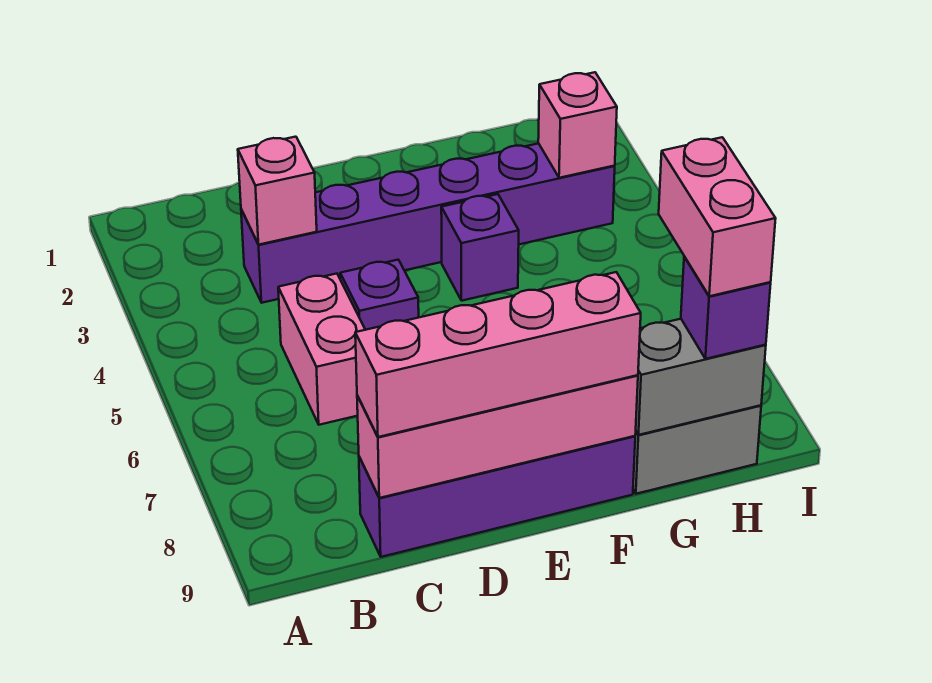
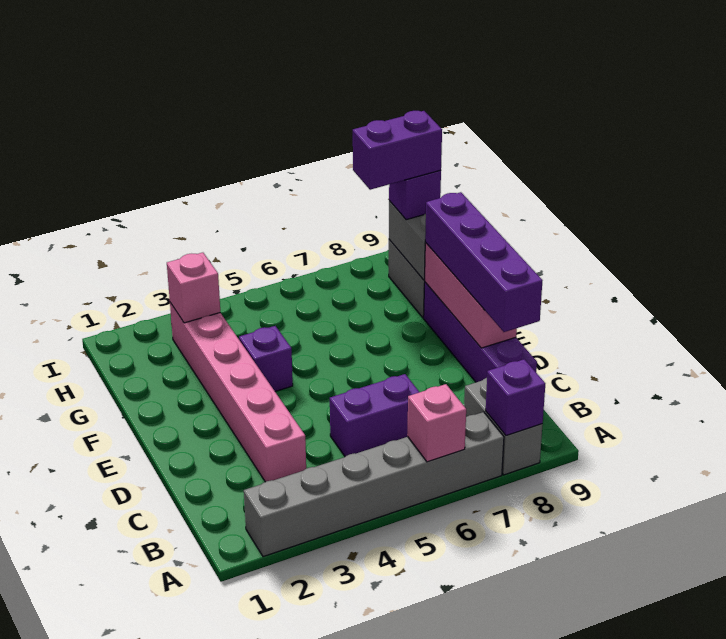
none -> grey 1x6 brick [244,412,504,557]
none -> grey 1x2 brick [464,378,543,475]
purple 1x6 brick [241,143,615,303] -> pink 1x6 brick [170,303,306,482]
pink 1x1 brick [238,137,317,245] -> pink 1x1 brick moved to [407,384,466,462]
pink 1x2 brick [278,274,365,425] -> purple 1x2 brick [330,374,419,456]
pink 1x4 brick [357,375,638,498] -> pink 1x3 brick [425,243,517,348]
pink 1x4 brick [355,272,641,437] -> purple 1x4 brick [425,192,543,332]
purple 1x1 brick [340,260,419,330] -> purple 1x1 brick moved to [486,359,545,436]
pink 1x2 brick [659,137,776,296] -> purple 1x2 brick [353,111,442,190]

